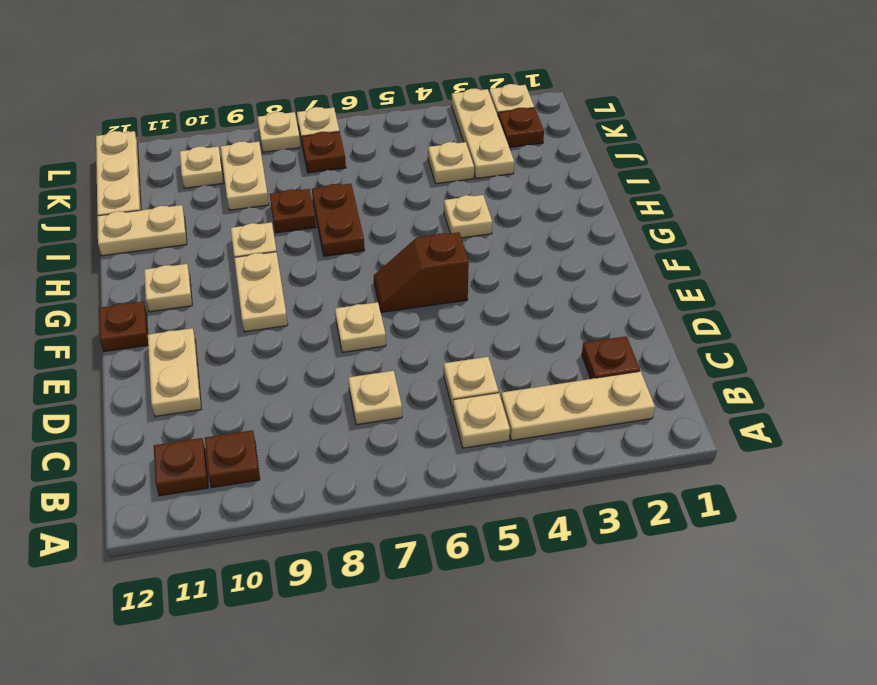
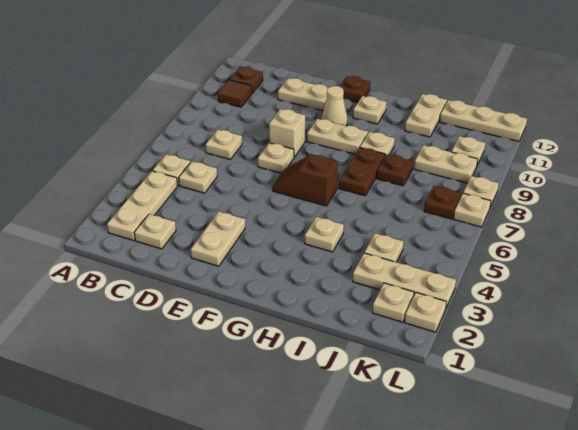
brown 1x1 plate [205,430,260,488] -> brown 1x1 tile [218,80,252,107]
brown 1x1 plate [582,336,640,379] -> tan 1x1 plate [134,214,176,249]
none -> tan 1x2 plate [191,211,245,266]
none -> tan 1x1 brick [269,109,305,157]
brown 1x2 slope [374,232,469,312] -> brown 1x2 slope turned to [273,154,338,206]
none -> tan 1x1 cone [321,86,348,126]
brown 1x2 plate [312,184,365,256] -> brown 1x2 plate turned to [339,148,385,196]
brown 1x1 plate [498,108,544,148] -> tan 1x1 plate [372,283,414,322]

